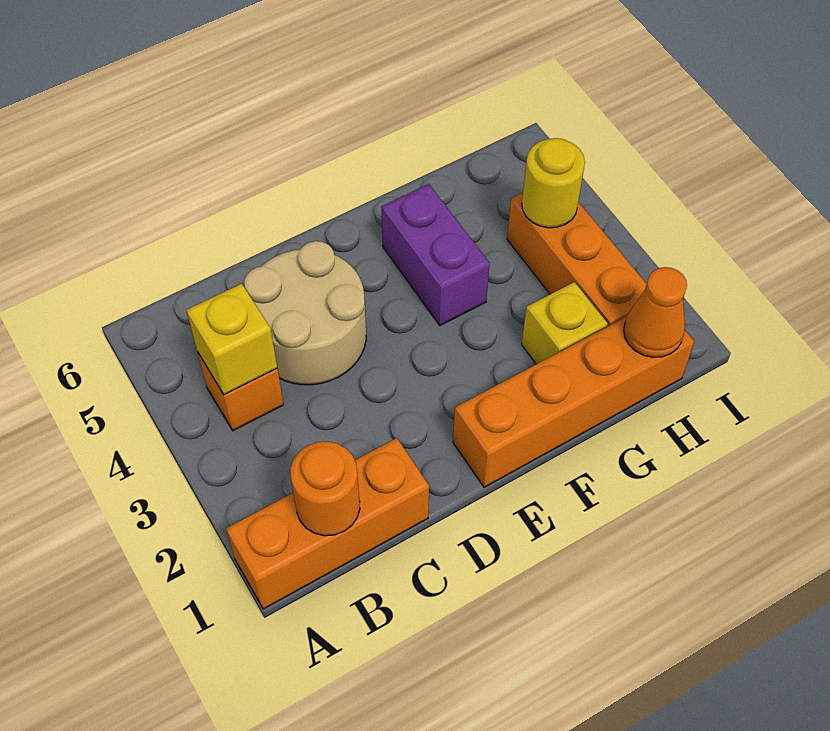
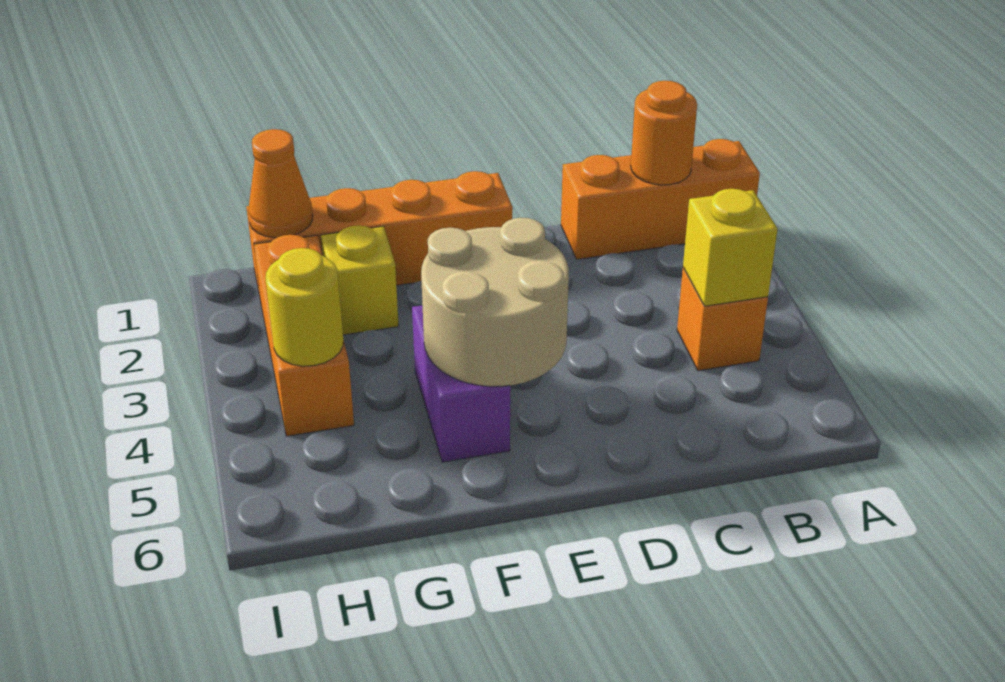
tan 2x2 round brick [244,241,366,385] -> tan 2x2 round brick moved to [421,218,569,386]

